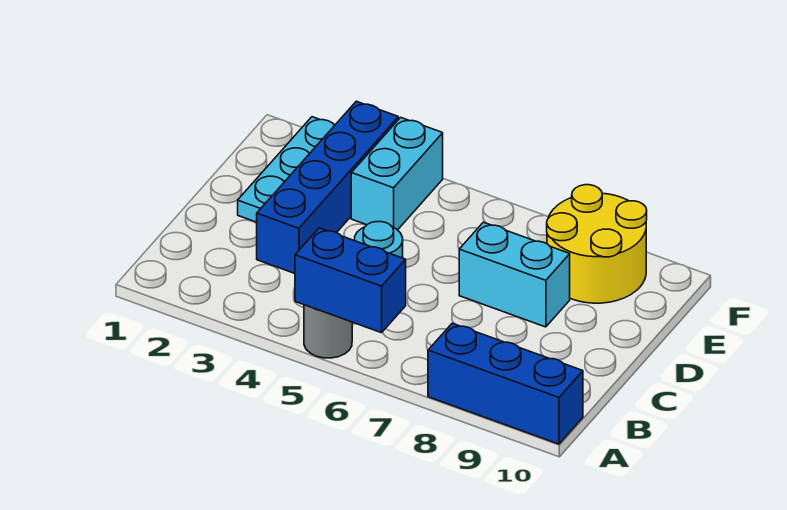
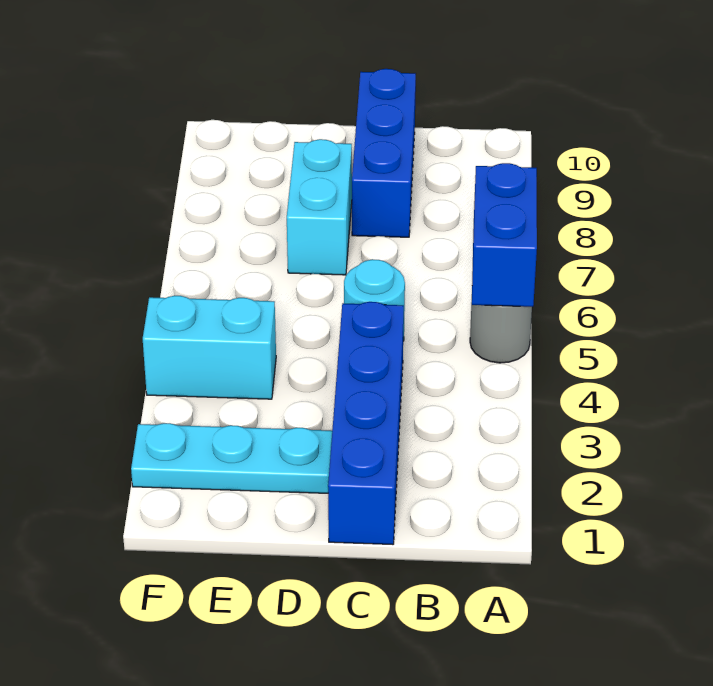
blue 1x3 brick [428,323,583,444] -> blue 1x3 brick moved to [352,69,416,237]
blue 1x4 brick [257,101,398,273] -> blue 1x4 brick turned to [328,302,404,545]
yellow 2x2 round brick [547,185,647,303] -> none

